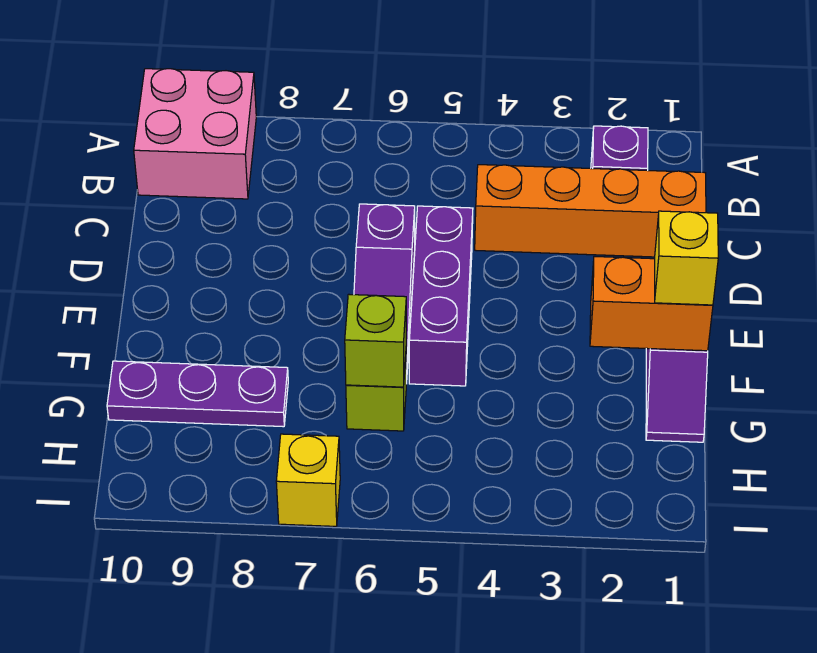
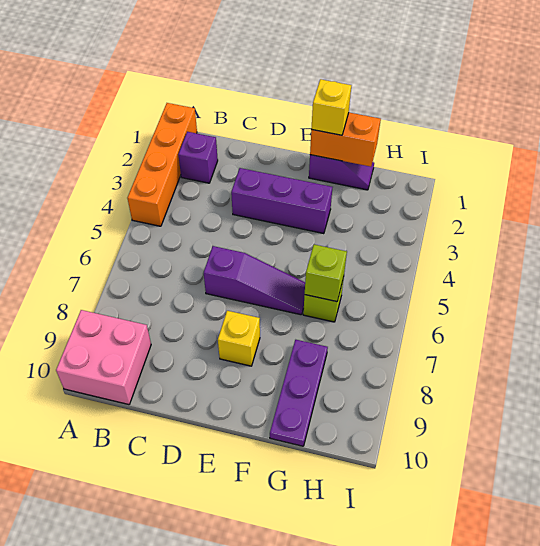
orange 1x4 brick [475,165,706,257] -> orange 1x4 brick moved to [127,103,197,226]
purple 1x3 brick [409,206,473,386] -> purple 1x3 brick moved to [231,168,332,234]
orange 1x2 brick [590,256,713,351] -> orange 1x2 brick turned to [310,113,381,167]
yellow 1x1 brick [276,434,340,526] -> yellow 1x1 brick moved to [218,311,260,366]

